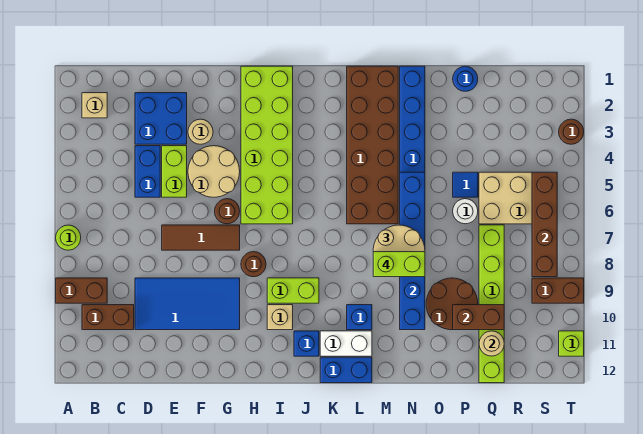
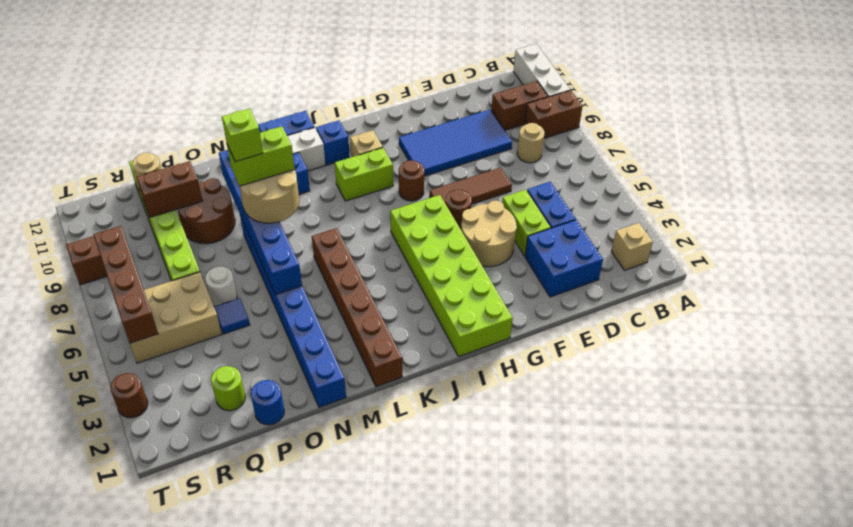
lime 1x1 round brick [56,225,81,250] -> lime 1x1 round brick moved to [211,366,245,411]
none -> white 1x3 brick [513,44,570,97]
tan 1x1 round brick [188,119,213,144] -> tan 1x1 round brick moved to [517,123,544,163]
brown 2x6 brick [347,66,398,224] -> brown 1x6 brick [312,228,402,387]
lime 1x1 brick [559,331,584,356] -> lime 1x1 brick moved to [222,109,263,162]

